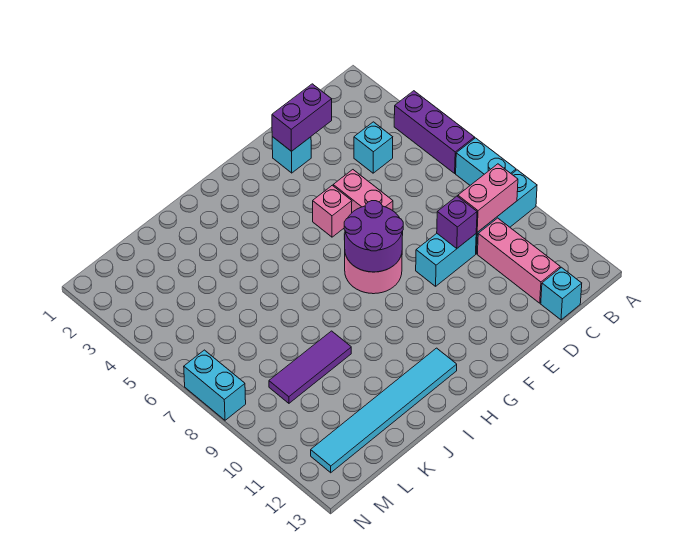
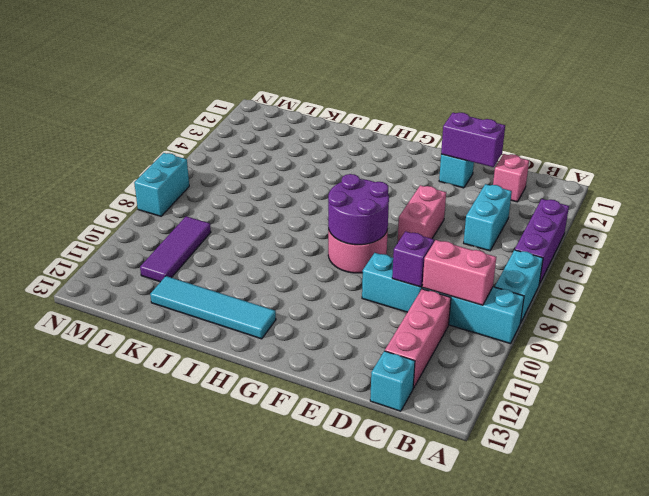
cyan 1x1 brick [354,122,393,173] -> cyan 1x2 brick [464,184,512,251]
pink 1x1 brick [313,185,352,237] -> pink 1x1 brick moved to [493,154,529,202]
cyan 1x6 tile [311,348,457,473] -> cyan 1x4 tile [150,276,276,339]
purple 1x3 tile [269,331,351,403] -> purple 1x3 tile turned to [140,216,211,282]

